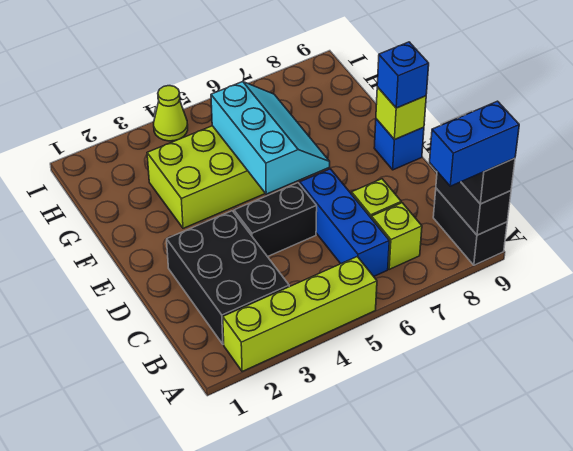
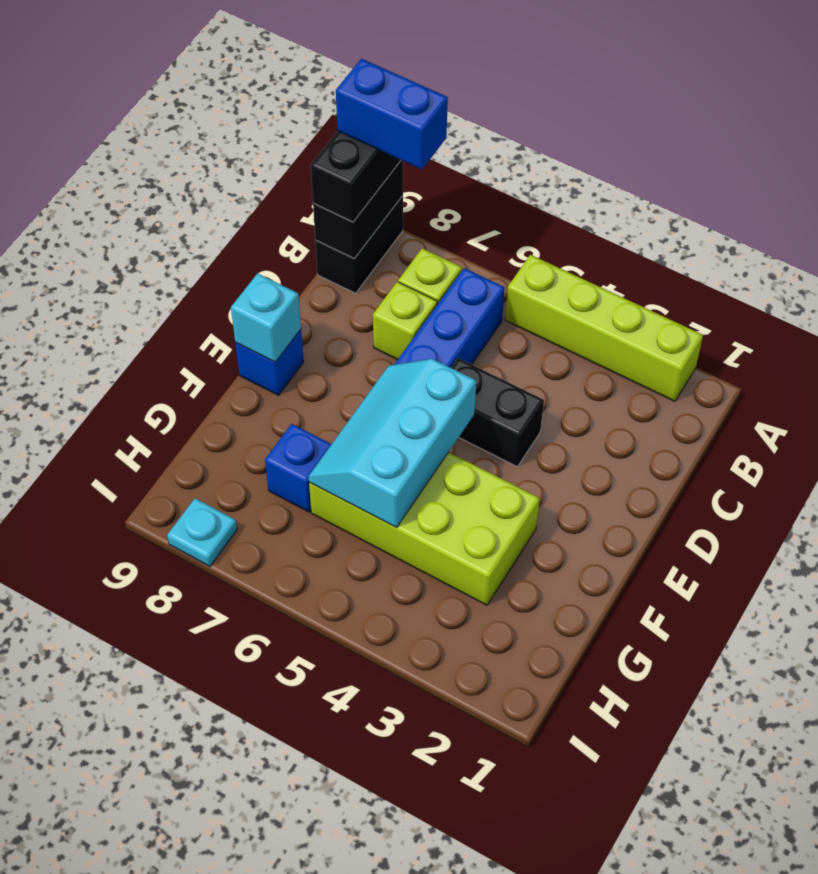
black 2x3 brick [167,211,289,344] -> none
lime 1x1 brick [376,87,426,139] -> cyan 1x1 brick [231,273,301,362]
blue 1x1 brick [377,42,429,108] -> blue 1x1 brick moved to [265,424,331,512]
lime 1x1 cone [154,86,188,141] -> none
none -> cyan 1x1 plate [167,498,237,566]

